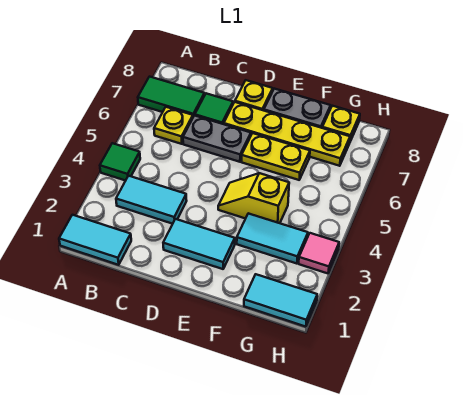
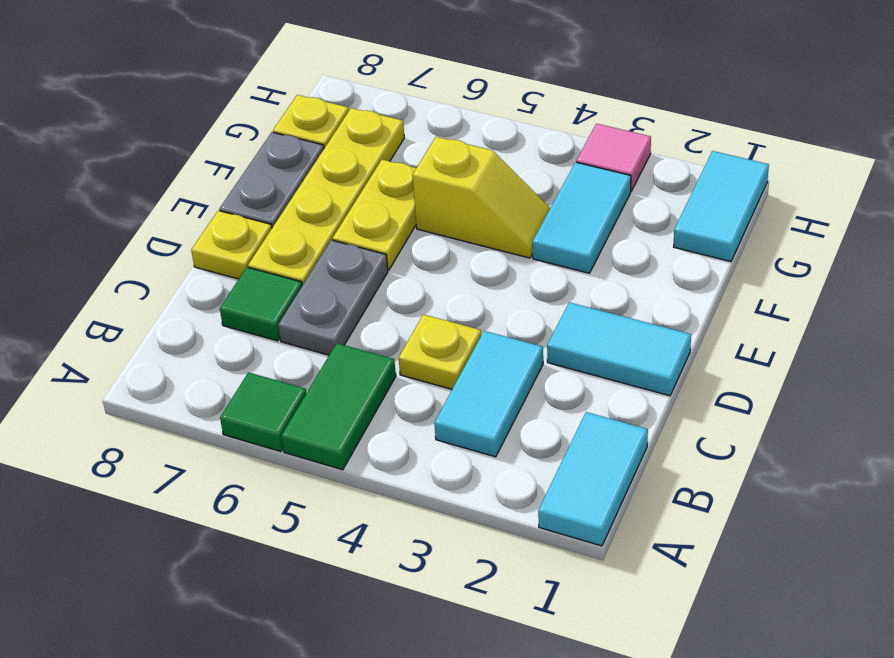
green 1x1 tile [100,143,140,181] -> green 1x1 tile moved to [220,372,306,452]
green 1x2 tile [138,77,205,117] -> green 1x2 tile moved to [281,343,396,470]
yellow 1x1 plate [154,107,193,144] -> yellow 1x1 plate moved to [399,315,481,389]
cyan 1x2 tile [163,219,235,269] -> cyan 1x2 tile turned to [547,302,691,396]
yellow 1x2 slope [218,173,289,223] -> yellow 1x2 slope turned to [413,137,550,258]

